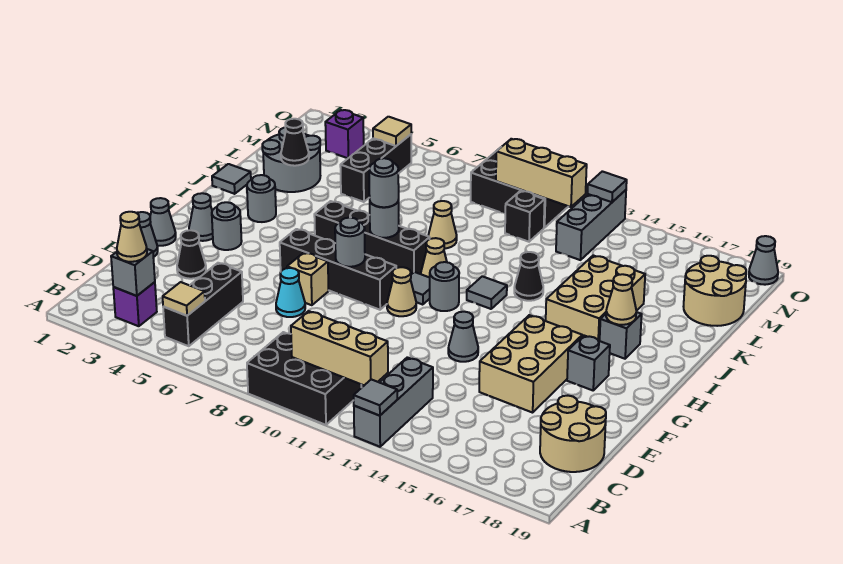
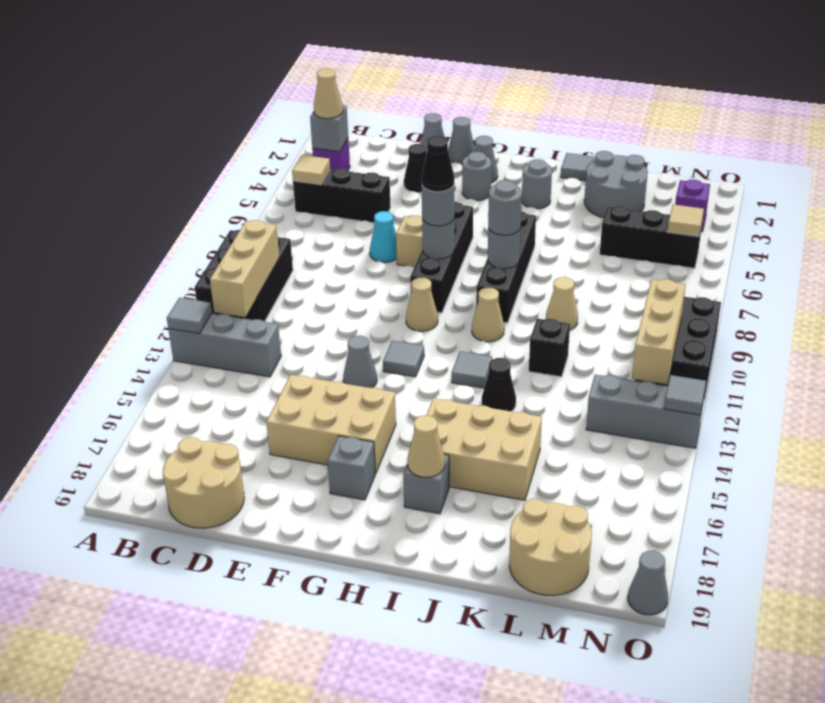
grey 1x1 tile [410,272,430,305] -> grey 1x1 tile moved to [383,341,424,377]
grey 1x1 round brick [430,262,459,311] -> grey 1x1 round brick moved to [422,185,454,226]
black 1x1 cone [281,119,309,166] -> black 1x1 cone moved to [421,136,454,192]
black 1x1 brick [505,191,545,242] -> black 1x1 brick moved to [529,319,570,377]

